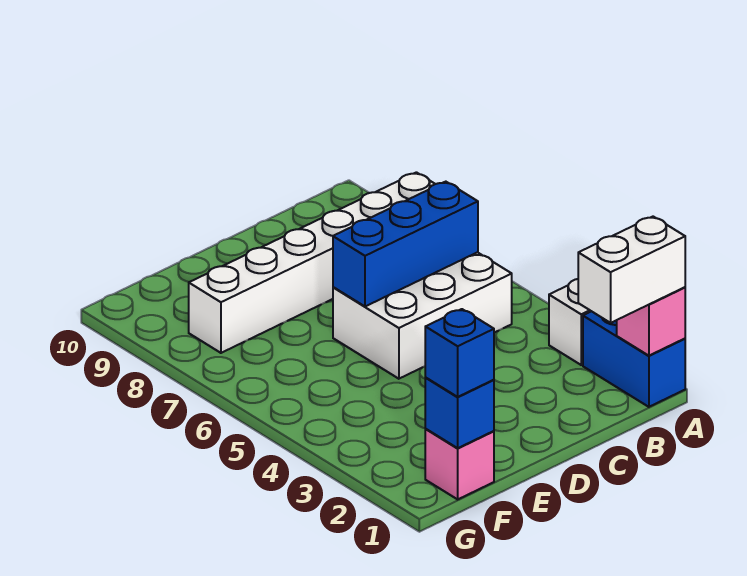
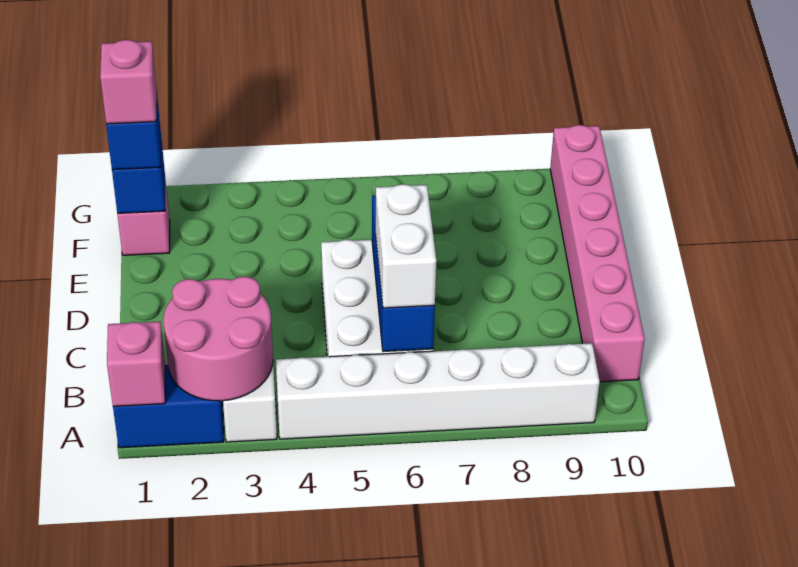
white 1x2 brick [578,217,685,323] -> white 1x2 brick moved to [376,184,436,308]
none -> pink 2x2 round brick [163,277,273,401]
white 1x6 brick [189,172,435,353] -> white 1x6 brick turned to [276,343,600,439]
none -> pink 1x6 brick [550,125,645,382]
none -> pink 1x1 brick [100,40,157,124]

